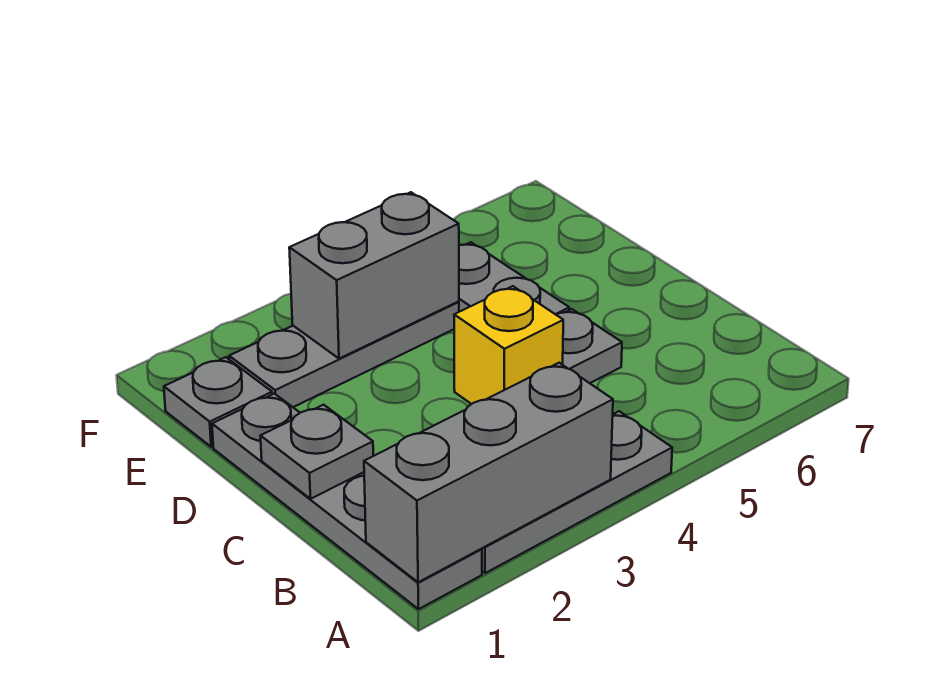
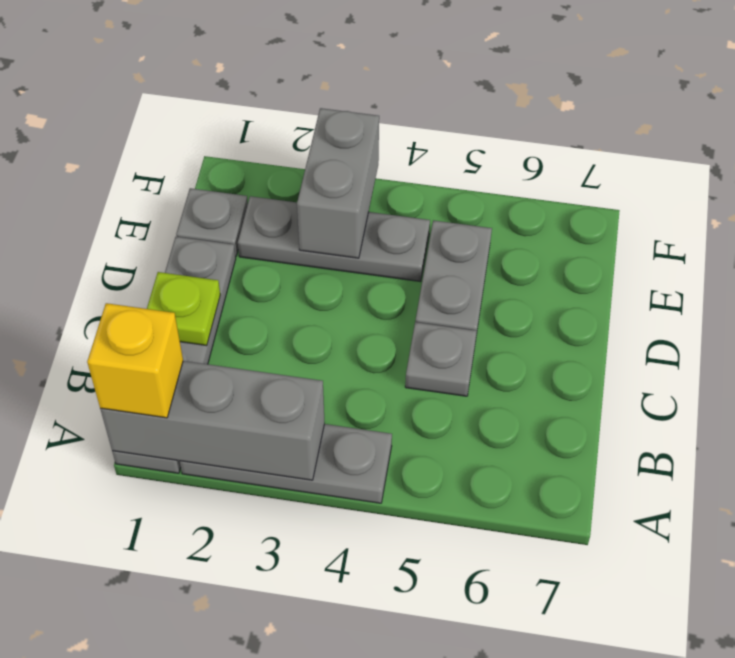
grey 1x1 plate [261,405,373,499] -> lime 1x1 plate [147,272,220,346]
yellow 1x1 brick [454,286,563,404] -> yellow 1x1 brick moved to [87,303,183,418]
grey 1x2 brick [289,192,459,359] -> grey 1x2 brick turned to [297,108,379,258]

